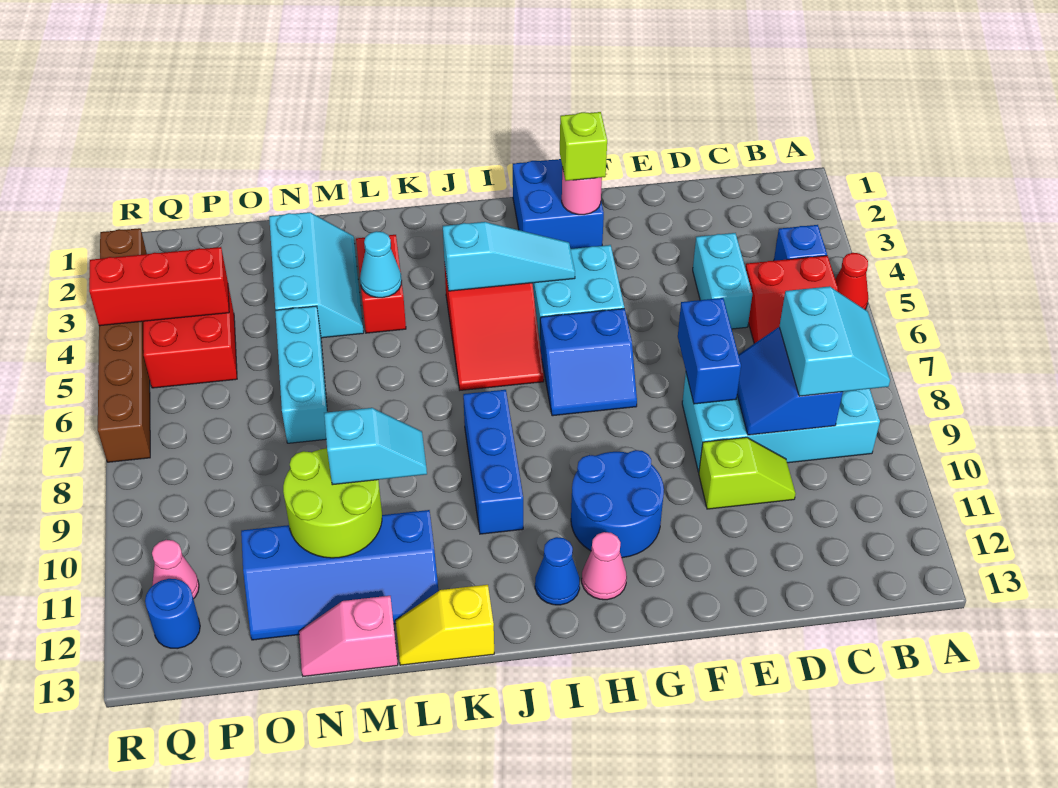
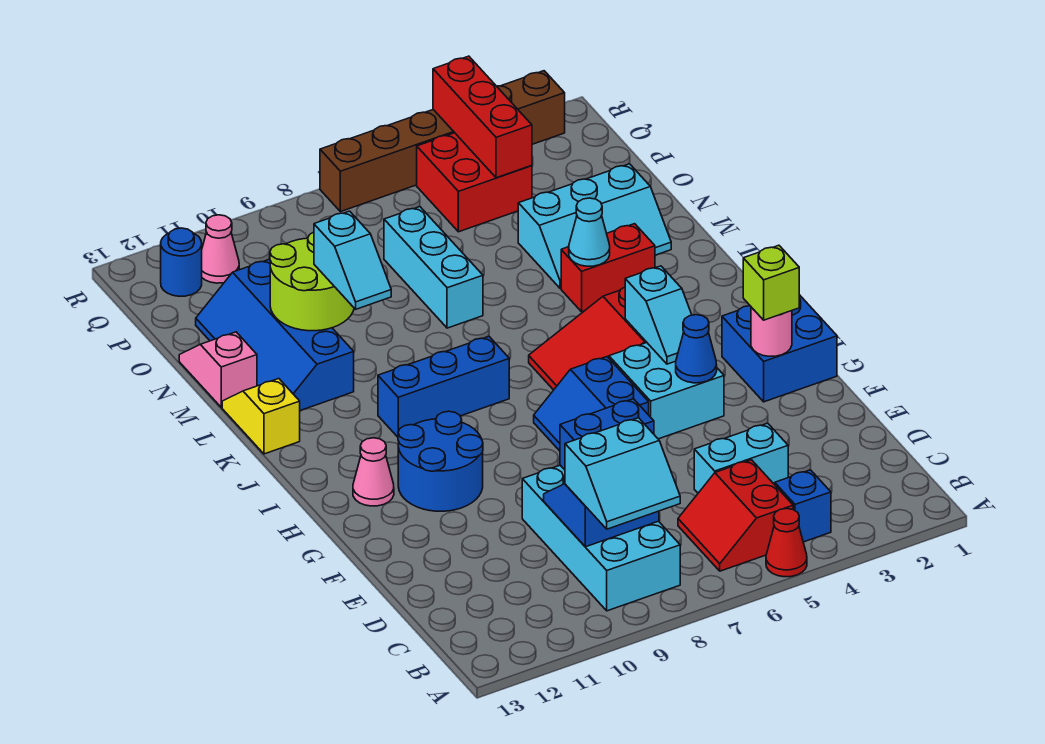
lime 1x2 slope [699,437,795,509] -> none
cyan 1x3 slope [443,222,575,291] -> cyan 1x2 slope [625,266,692,364]
blue 1x1 cone [535,537,580,605] -> blue 1x1 cone moved to [676,315,717,383]
cyan 1x3 brick [275,306,327,443] -> cyan 1x3 brick turned to [384,207,483,328]

